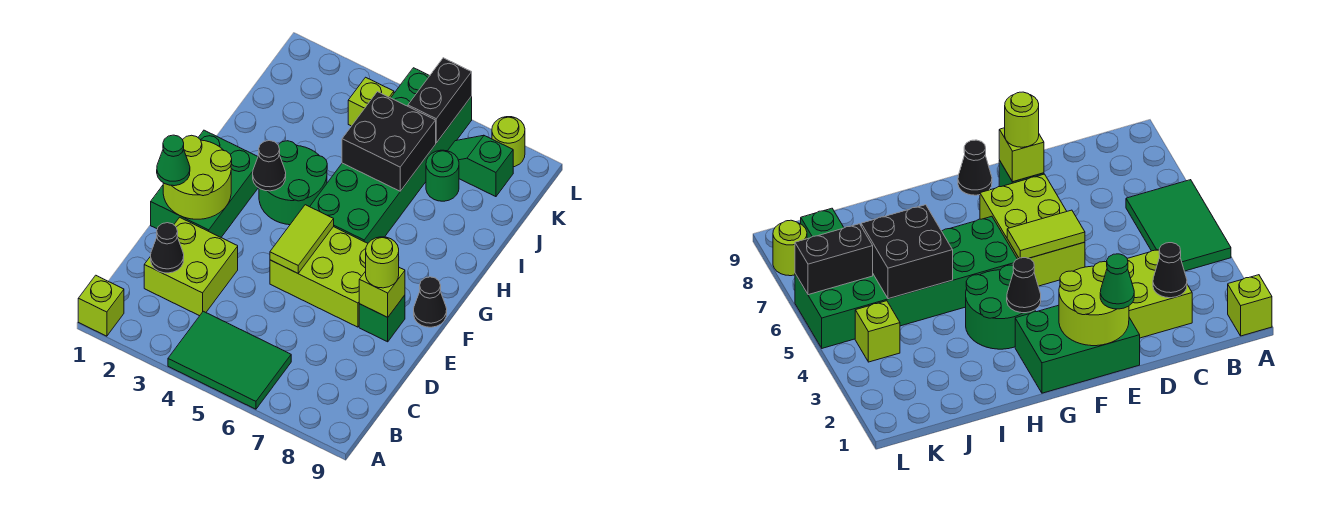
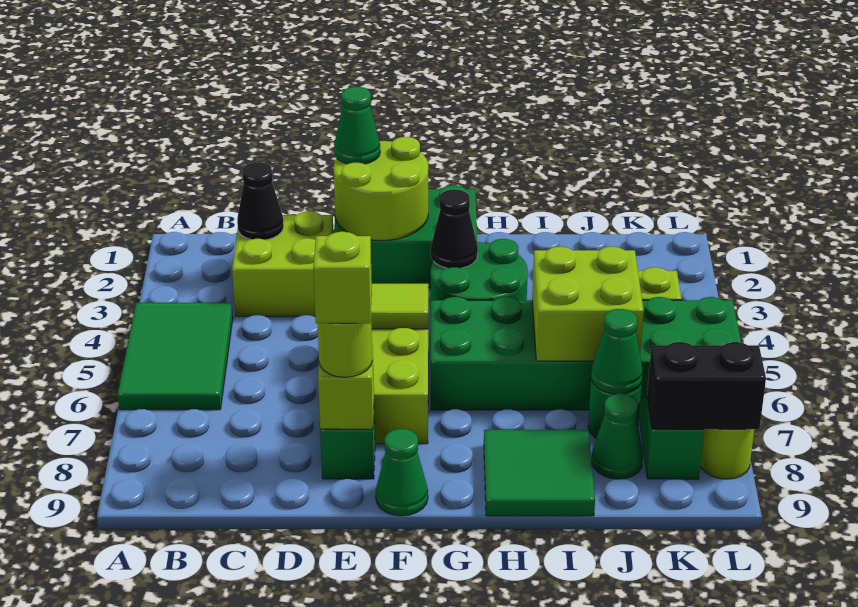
lime 1x1 brick [78,275,124,336] -> lime 1x1 brick moved to [313,232,372,323]
black 1x1 cone [414,277,447,327] -> green 1x1 cone [376,429,428,516]
none -> green 2x2 tile [484,430,595,516]
black 2x2 brick [342,92,436,191] -> lime 2x2 brick [532,247,644,361]
none -> green 1x1 cone [591,309,643,394]
none -> green 1x1 cone [591,394,643,479]
black 1x2 brick [408,58,472,143] -> black 1x2 brick moved to [647,342,766,429]

